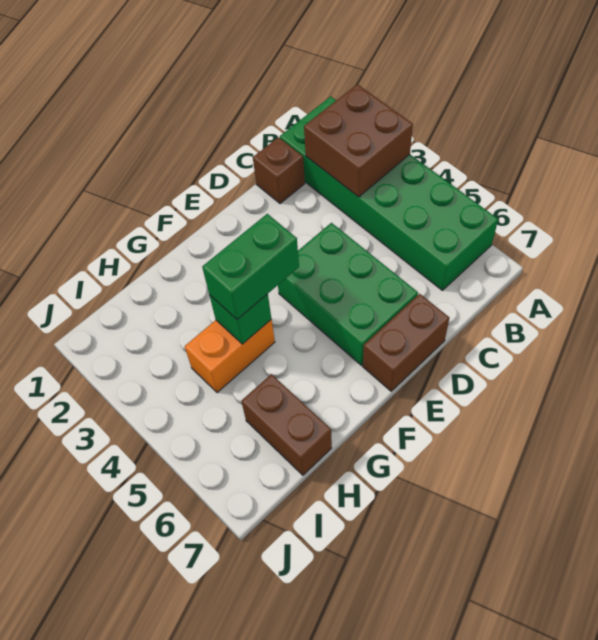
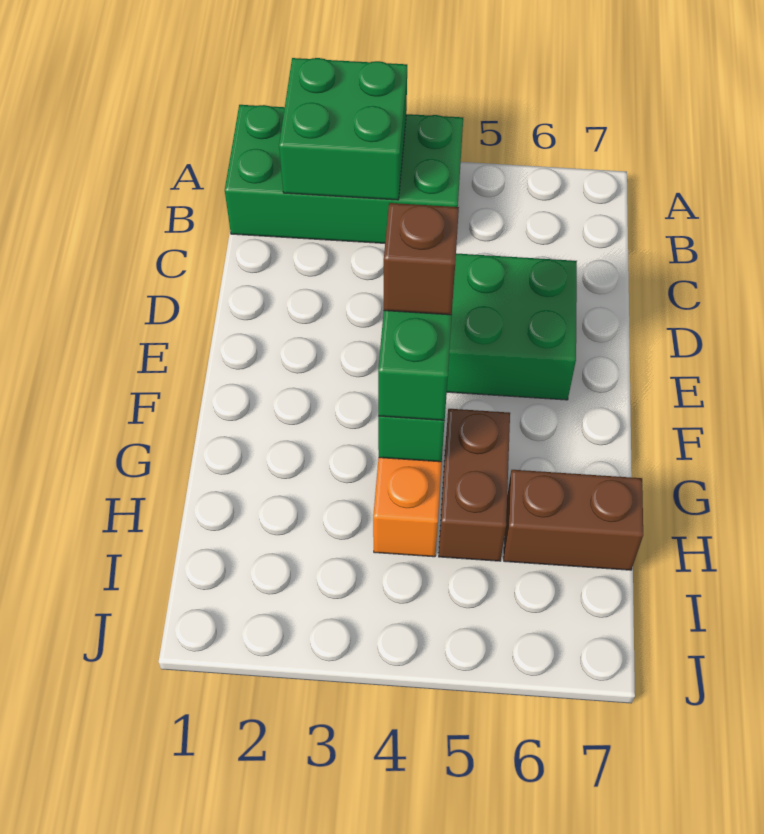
green 2x6 brick [280,96,498,290] -> green 2x4 brick [225,105,463,243]
brown 2x2 brick [304,84,413,197] -> green 2x2 brick [279,58,407,200]
brown 1x1 brick [253,137,305,204] -> brown 1x1 brick moved to [384,203,459,315]
brown 1x2 brick [363,294,449,391] -> brown 1x2 brick moved to [439,409,510,561]

